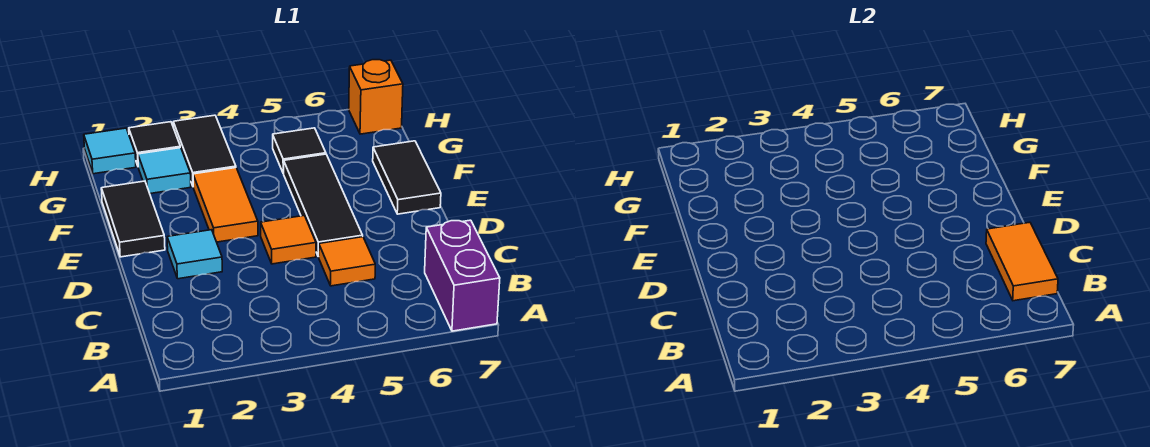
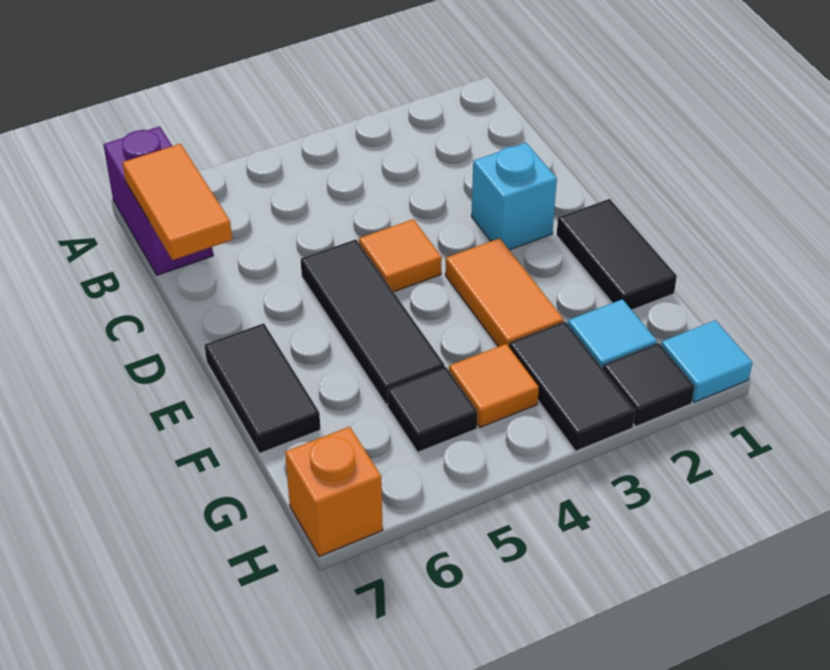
orange 1x1 tile [318,237,375,286] -> orange 1x1 tile moved to [449,344,539,427]
cyan 1x1 tile [167,230,222,279] -> cyan 1x1 brick [471,143,557,250]

